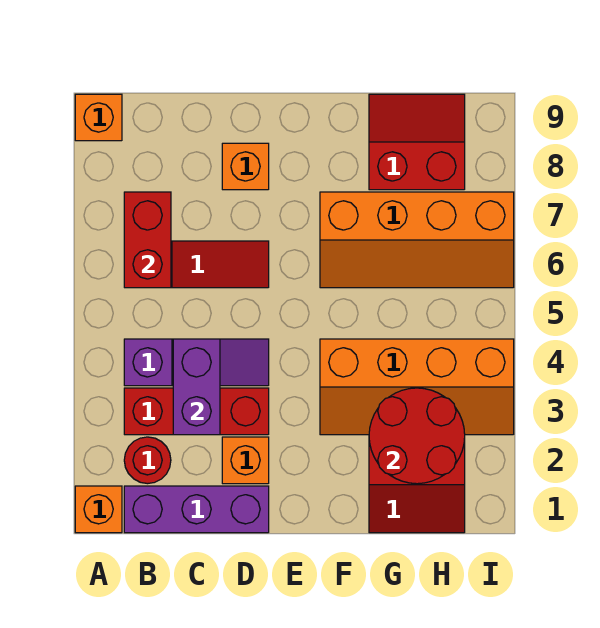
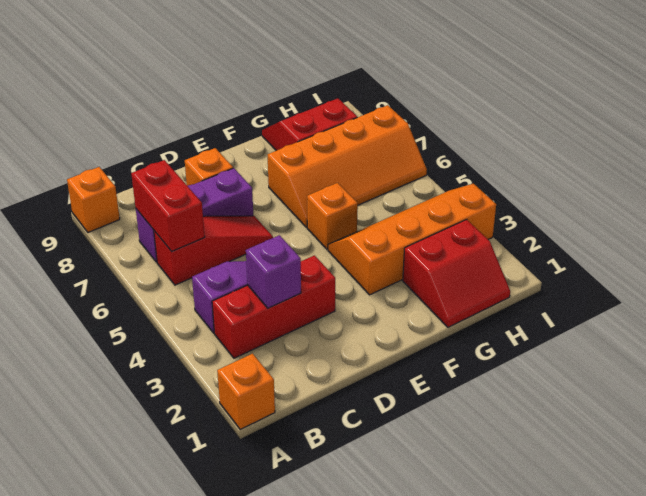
purple 1x3 brick [124,486,269,533] -> purple 1x3 brick moved to [136,168,253,262]
red 1x1 round brick [124,437,171,484] -> none
purple 1x2 brick [173,339,220,435] -> purple 1x1 brick [246,235,301,308]
orange 1x1 brick [222,437,269,484] -> orange 1x1 brick moved to [307,183,358,249]
orange 2x4 slope [320,339,514,435] -> orange 2x4 slope turned to [328,184,496,295]
red 2x2 round brick [369,388,465,484] -> none

